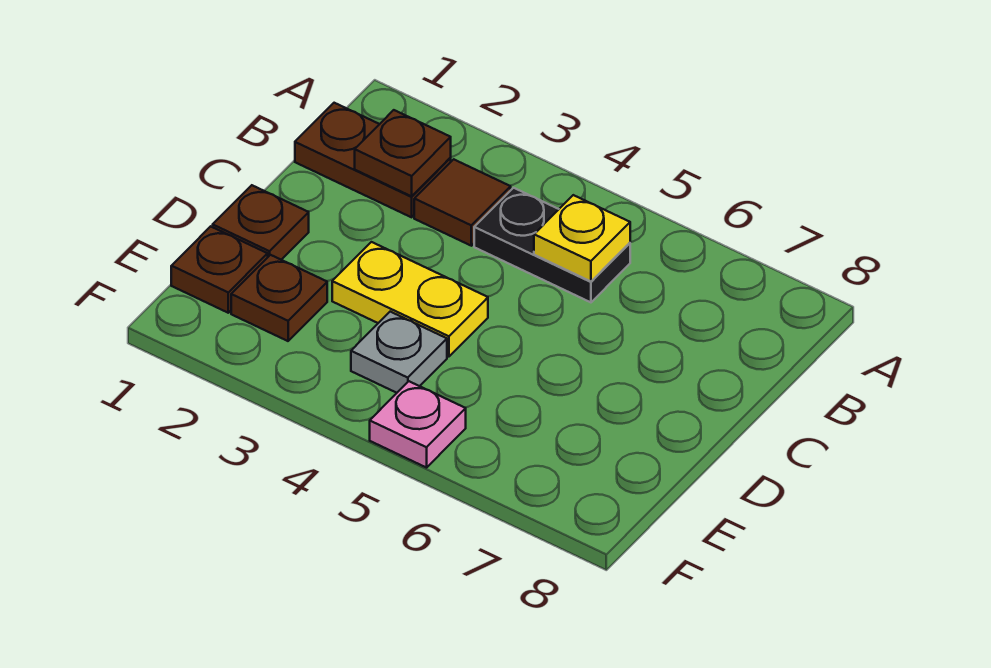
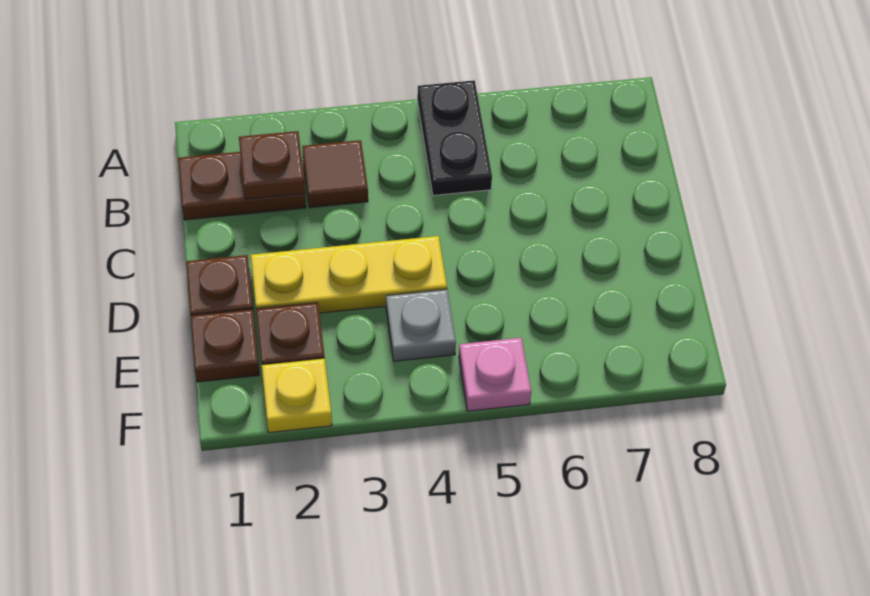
black 1x2 plate [474,188,630,302] -> black 1x2 plate turned to [417,80,492,196]
yellow 1x1 plate [534,195,630,281] -> yellow 1x1 plate moved to [262,358,332,433]
yellow 1x2 plate [332,242,488,357] -> yellow 1x3 plate [251,236,447,313]

